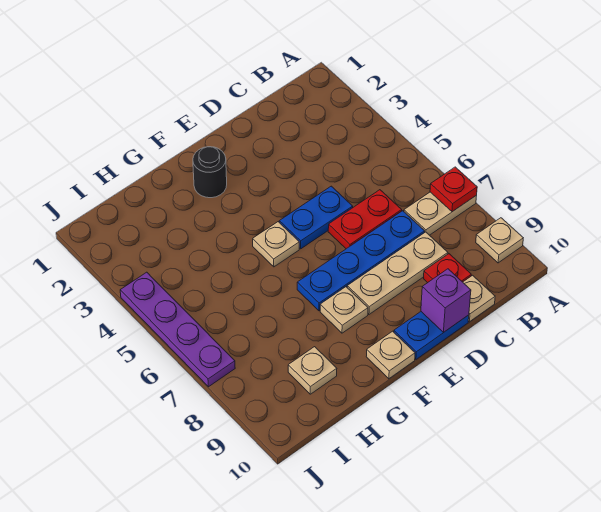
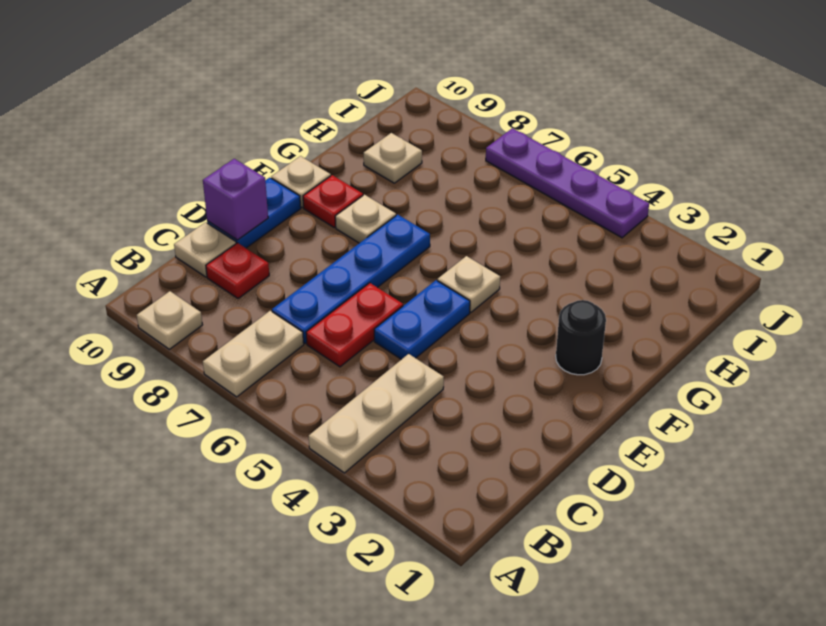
red 1x1 plate [430,167,477,212] -> red 1x1 plate moved to [303,175,363,227]
tan 1x3 plate [347,232,448,314] -> tan 1x3 plate moved to [309,354,444,473]

